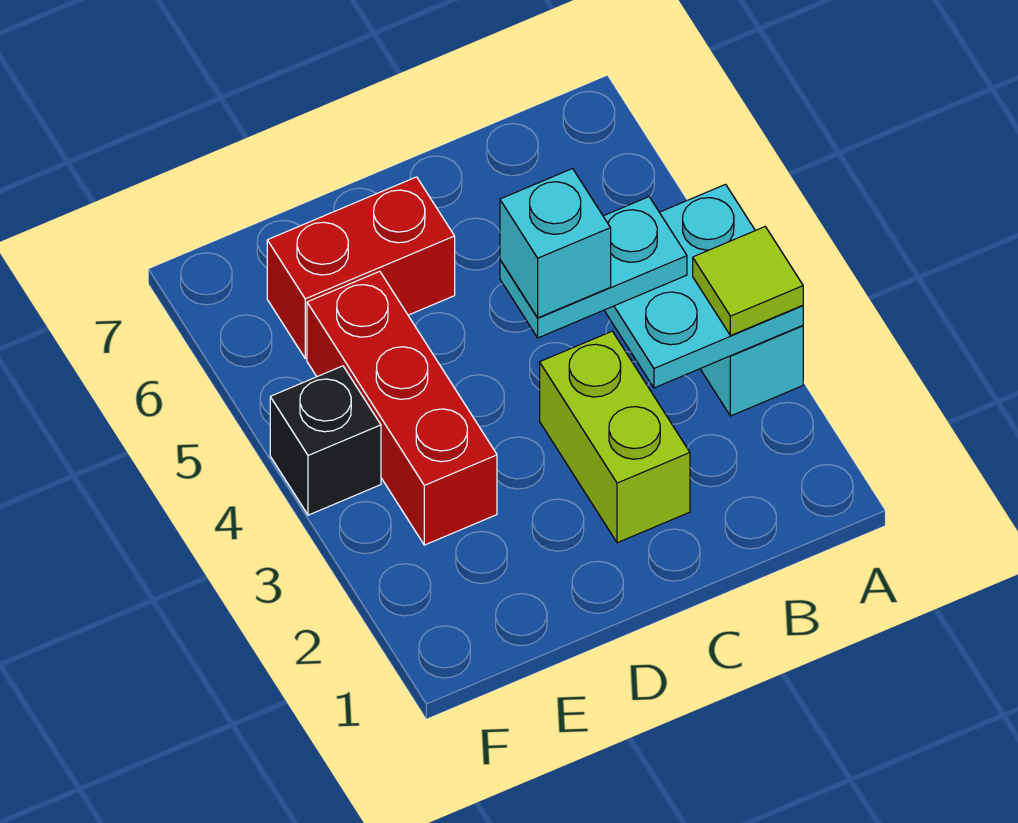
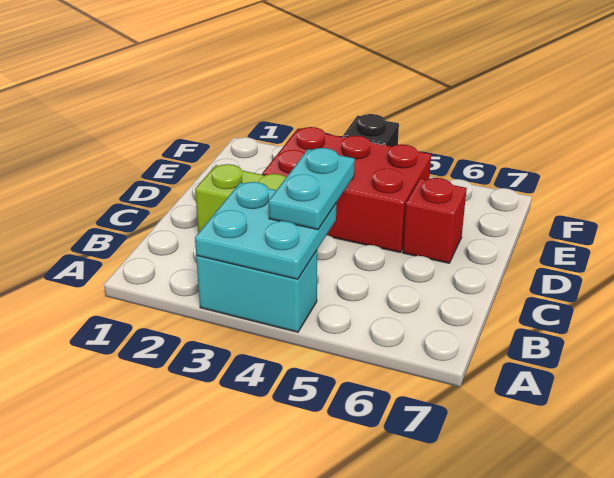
lime 1x1 tile [693,227,803,336] -> none
cyan 1x1 brick [500,169,611,318] -> none
red 1x2 brick [267,177,455,358] -> red 1x1 brick [403,178,467,263]
red 1x3 brick [307,271,497,545] -> red 2x3 brick [262,127,431,252]

